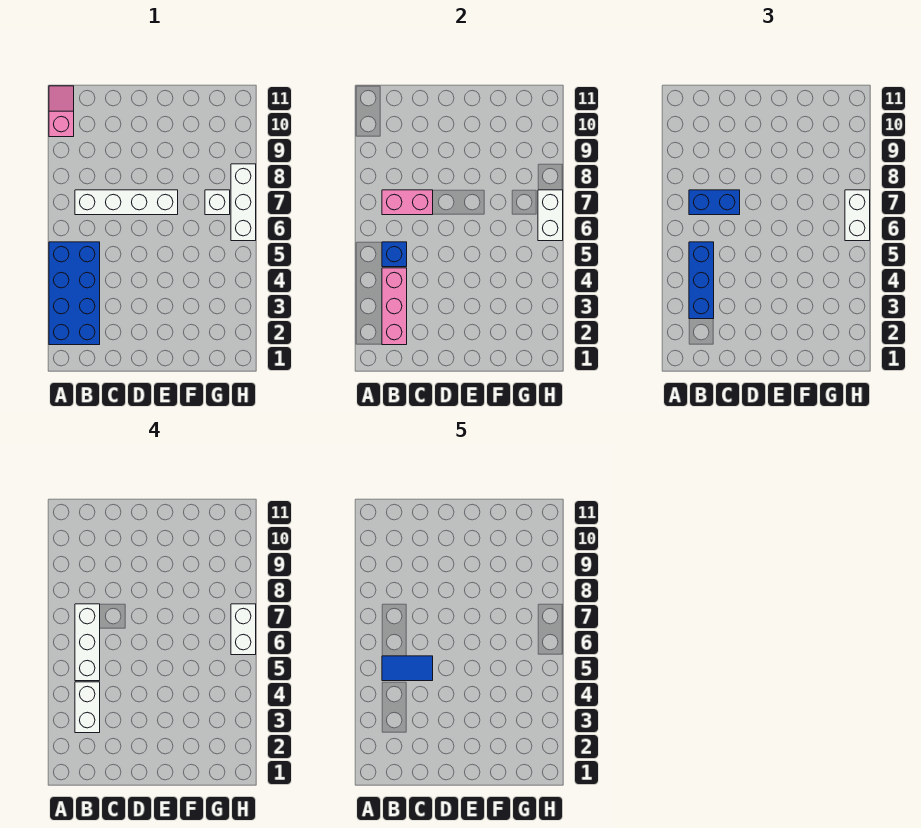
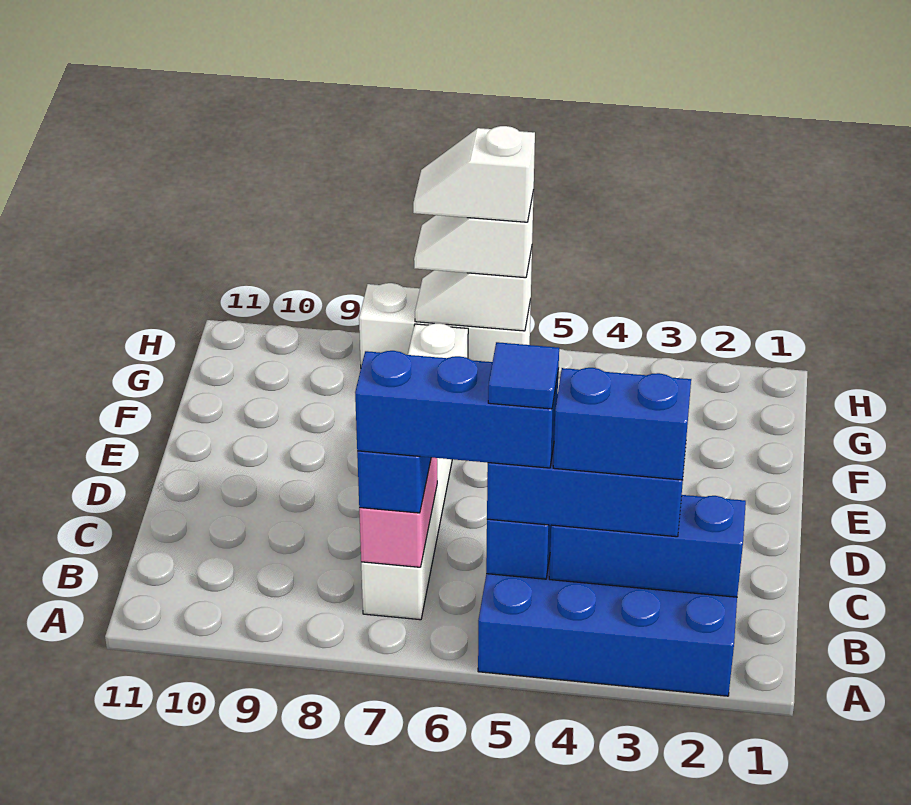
pink 1x2 slope [49,86,74,137] -> none
pink 1x3 brick [382,268,407,345] -> blue 1x3 brick [549,495,746,597]
white 1x2 brick [75,682,100,733] -> blue 1x2 brick [553,368,691,480]
white 1x3 brick [75,604,100,681] -> blue 1x3 brick [355,351,559,468]
blue 1x2 tile [382,656,433,681] -> blue 1x1 tile [488,342,559,409]
white 1x2 brick [538,190,563,241] -> white 1x2 slope [415,248,532,331]
white 1x2 brick [845,190,870,241] -> white 1x2 slope [414,191,534,278]
white 1x2 brick [231,604,256,655] -> white 1x2 slope [413,126,535,222]

